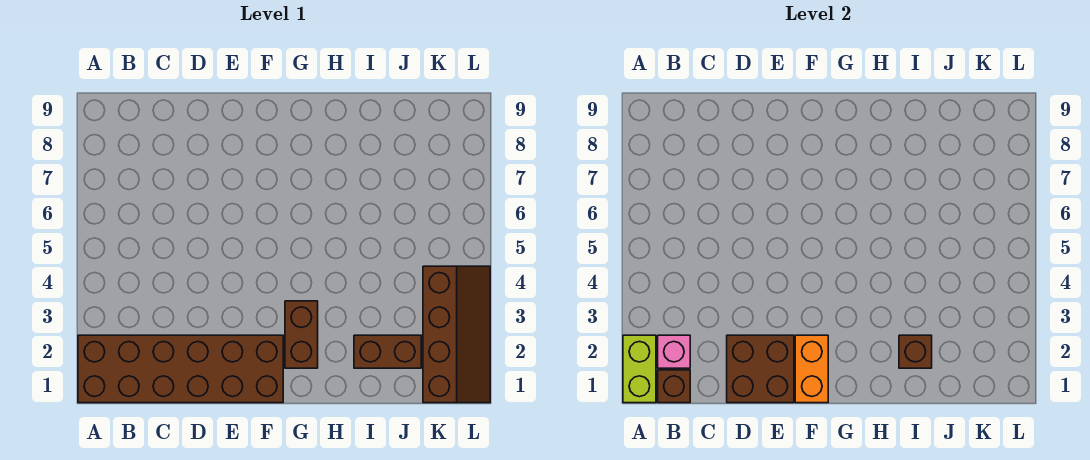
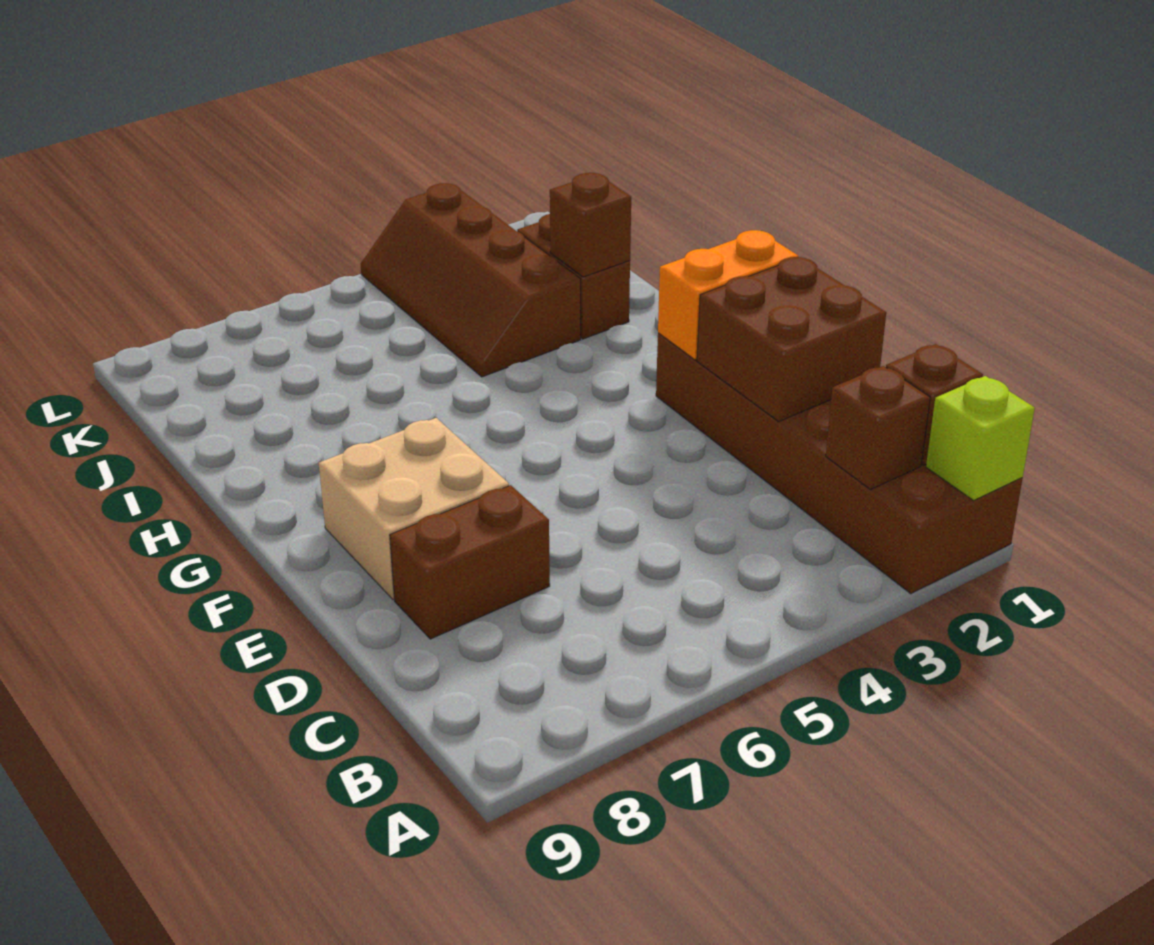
lime 1x2 brick [623,335,656,403] -> lime 1x1 brick [926,376,1035,500]
pink 1x1 brick [658,335,690,368] -> brown 1x1 brick [826,366,930,489]
none -> tan 2x2 brick [319,418,509,600]
brown 1x2 brick [285,301,318,368] -> brown 1x2 brick moved to [390,485,550,639]
brown 2x4 slope [423,266,490,403] -> brown 2x4 slope turned to [361,183,581,377]

